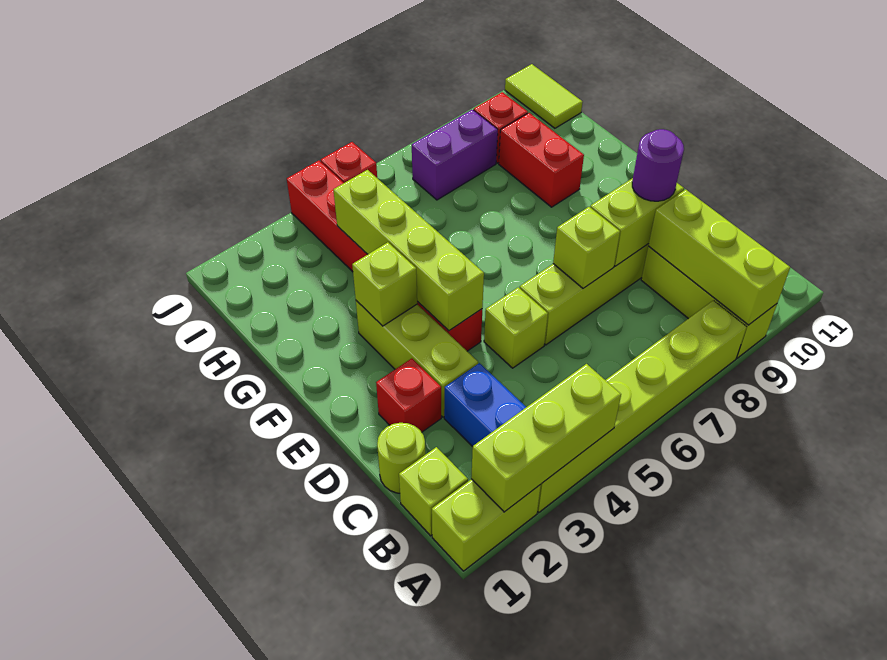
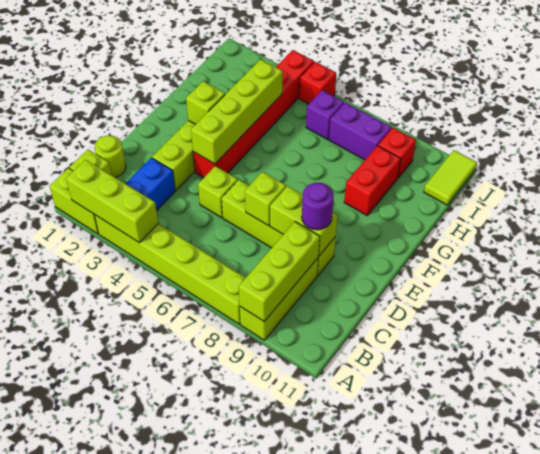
red 1x1 brick [376,358,441,432] -> none
none -> purple 1x1 brick [306,90,344,139]

